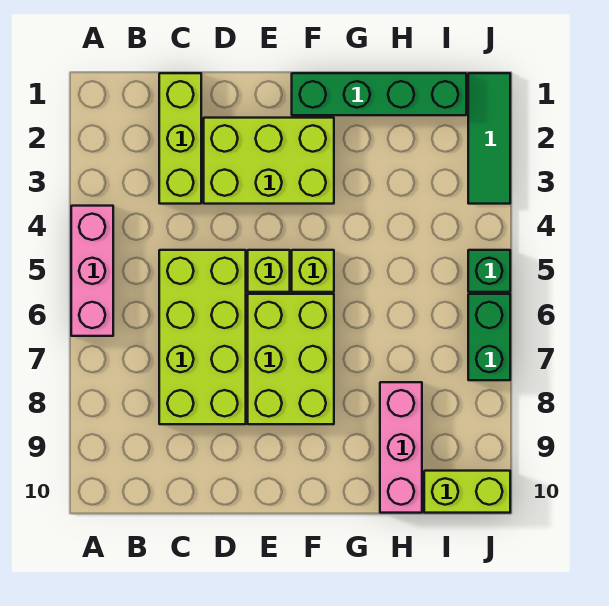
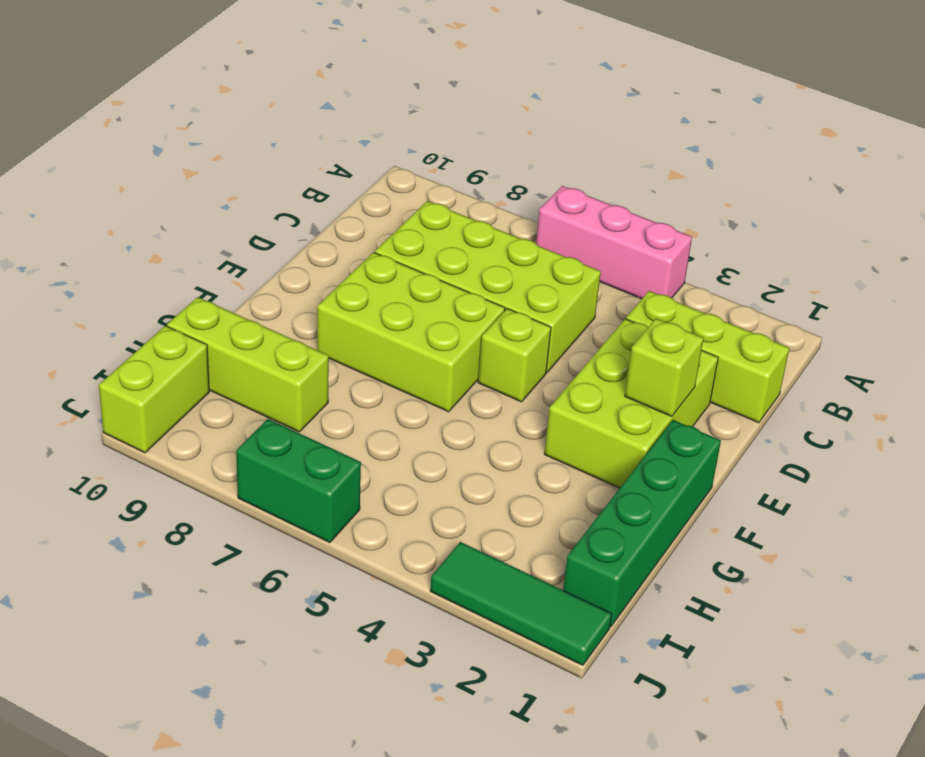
lime 1x1 brick [292,250,334,292] -> lime 1x1 brick moved to [625,318,703,417]
pink 1x3 brick [380,382,422,513] -> lime 1x3 brick [167,297,329,432]
green 1x1 brick [468,250,510,292] -> none

